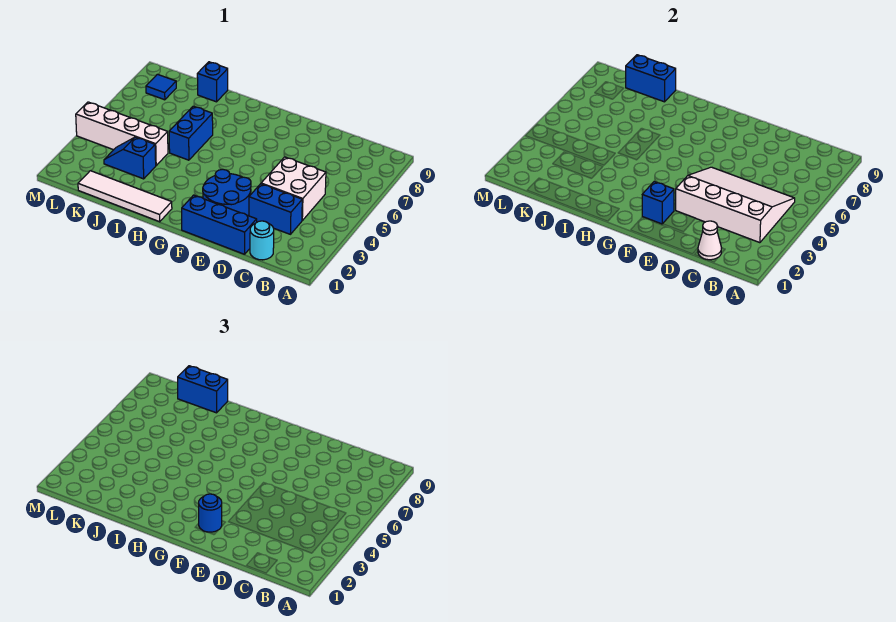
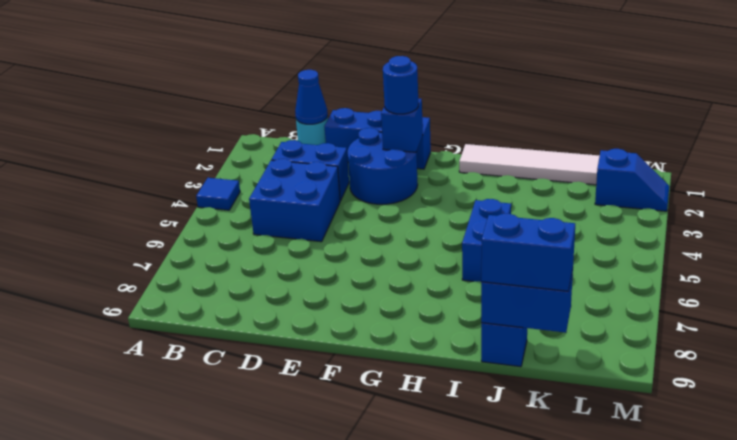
white 3x4 slope [676,167,795,243] -> none
white 1x1 cone [698,221,721,260] -> blue 1x1 cone [295,70,328,124]
white 2x2 brick [261,157,326,220] -> blue 2x2 brick [249,159,341,242]
blue 1x2 slope [104,137,156,179] -> blue 1x2 slope moved to [595,149,669,211]
white 1x4 brick [76,102,168,165] -> none
blue 1x1 tile [146,74,176,100] -> blue 1x1 tile moved to [196,178,240,210]

